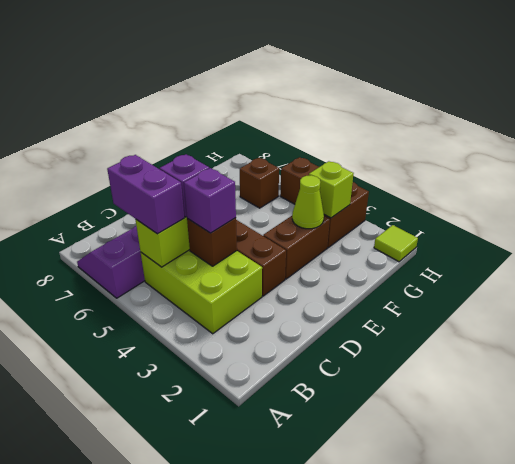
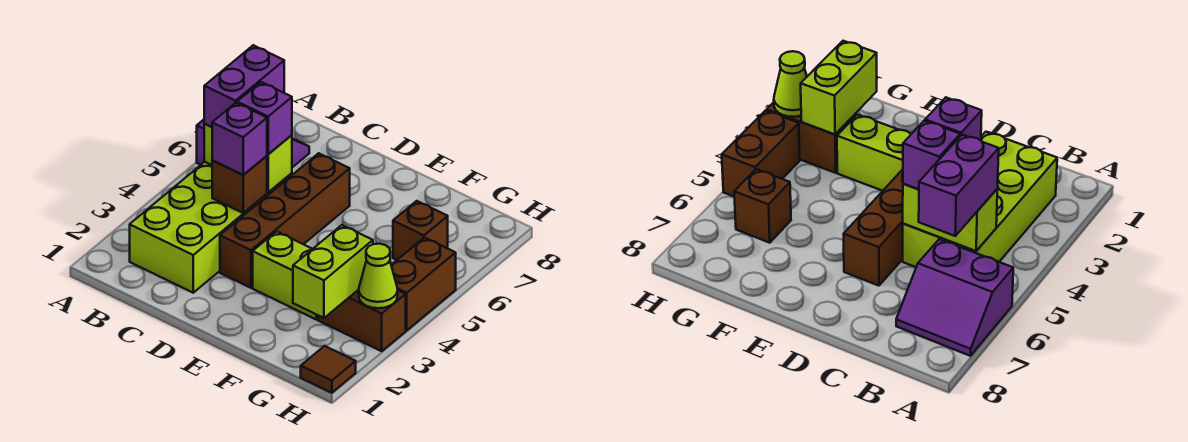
lime 2x3 brick [141,250,262,334] -> lime 2x4 brick [130,162,292,293]
brown 1x2 brick [263,216,330,279] -> lime 1x2 brick [253,231,318,319]
lime 1x1 cone [292,175,324,229] -> lime 1x1 cone moved to [359,244,398,308]
lime 1x1 brick [309,161,354,218] -> lime 1x2 brick [293,225,373,318]
lime 1x1 tile [374,225,418,262] -> brown 1x1 tile [301,346,356,393]

